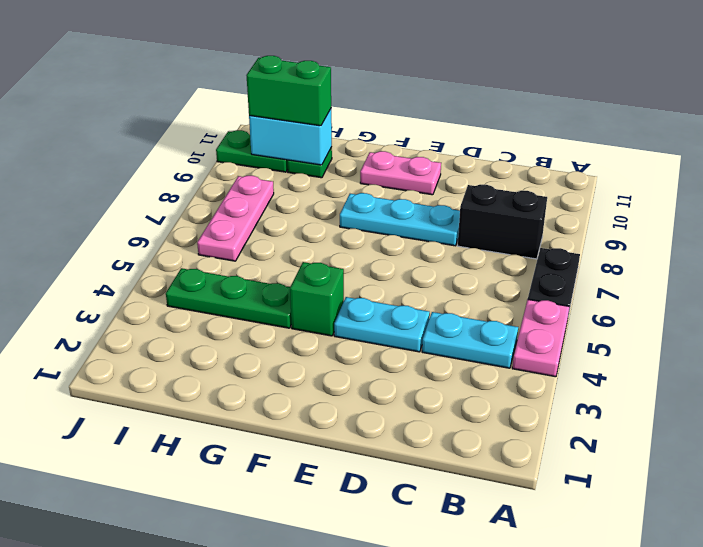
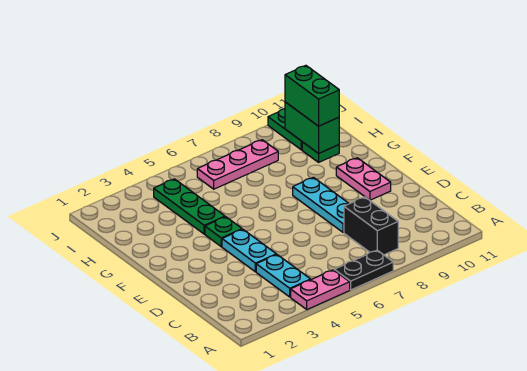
green 1x1 brick [290,262,344,336] -> green 1x1 plate [205,217,242,247]
cyan 1x2 brick [249,109,332,165] -> green 1x2 brick [285,102,339,154]

